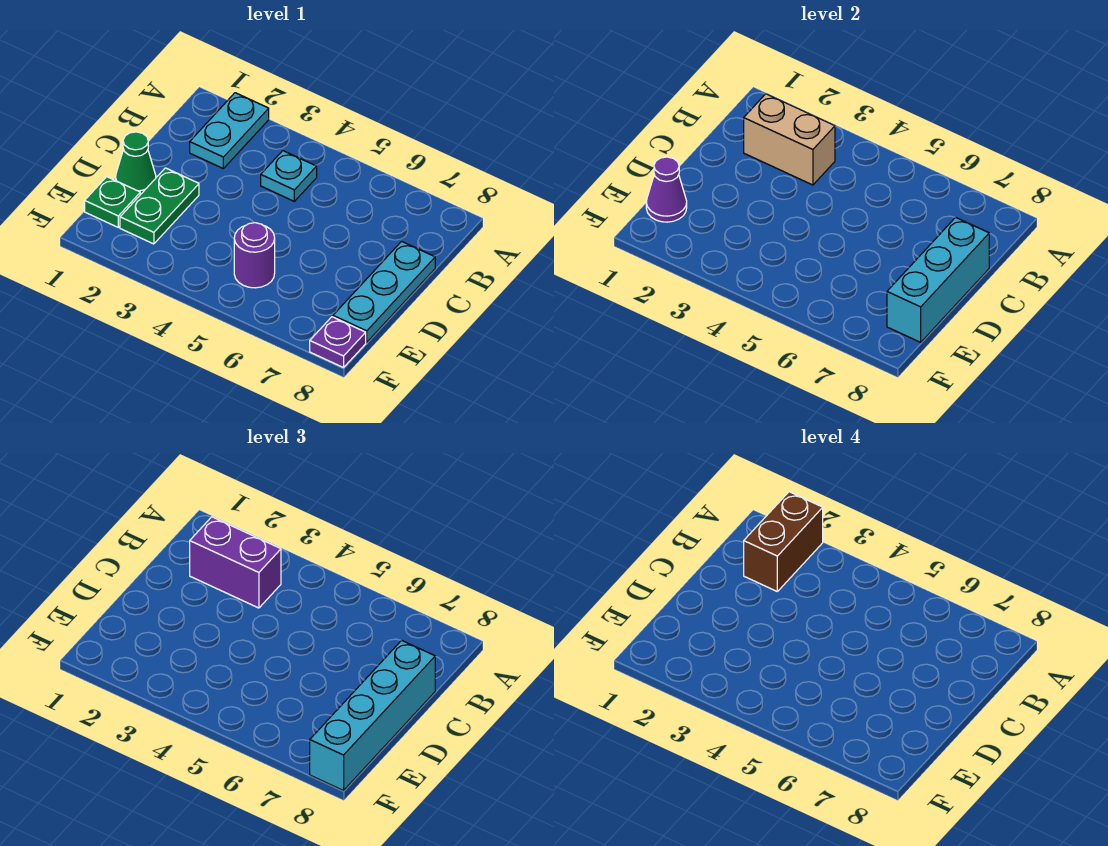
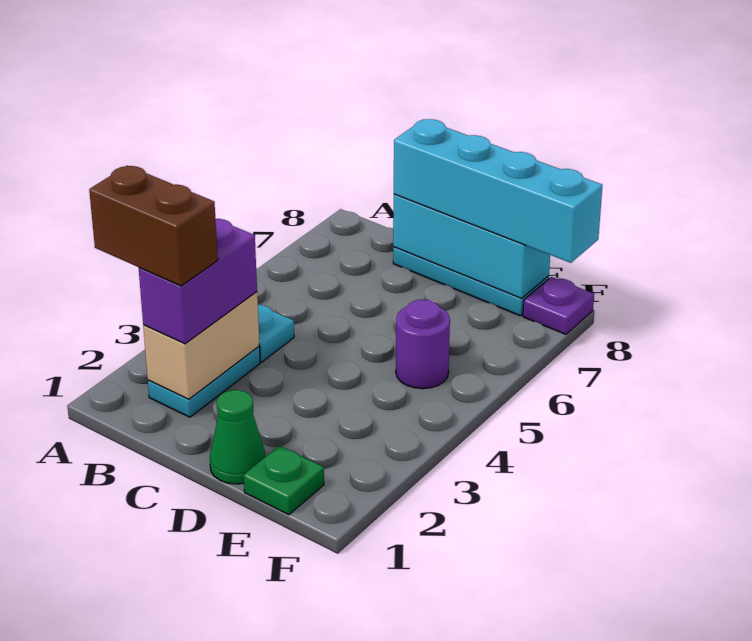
cyan 1x2 plate [190,93,269,168] -> cyan 1x2 plate turned to [148,347,260,417]
green 1x2 plate [120,168,199,244] -> none
purple 1x1 cone [646,157,687,222] -> none

